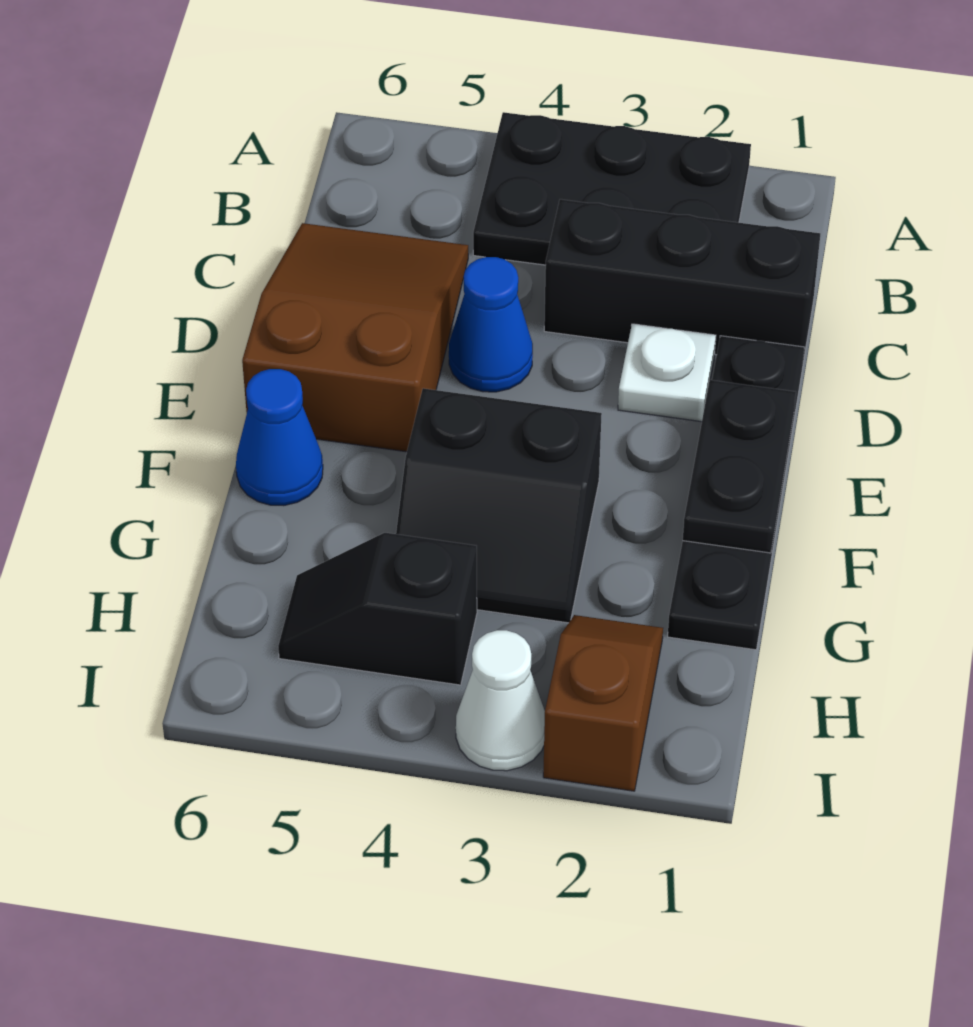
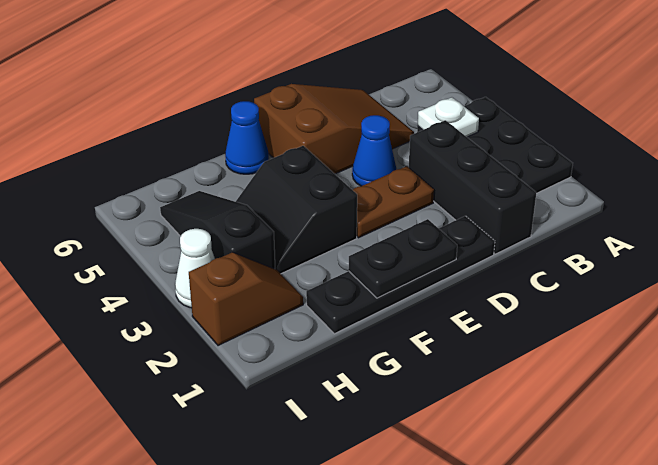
white 1x1 plate [618,324,716,422] -> white 1x1 plate moved to [418,97,479,137]
none -> brown 1x2 plate [353,166,434,238]
black 1x2 slope [278,533,477,685] -> black 1x3 slope [160,191,275,269]

